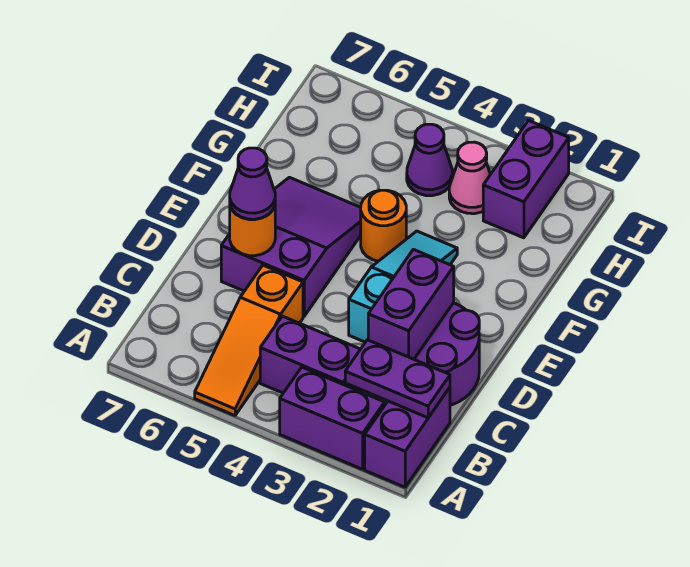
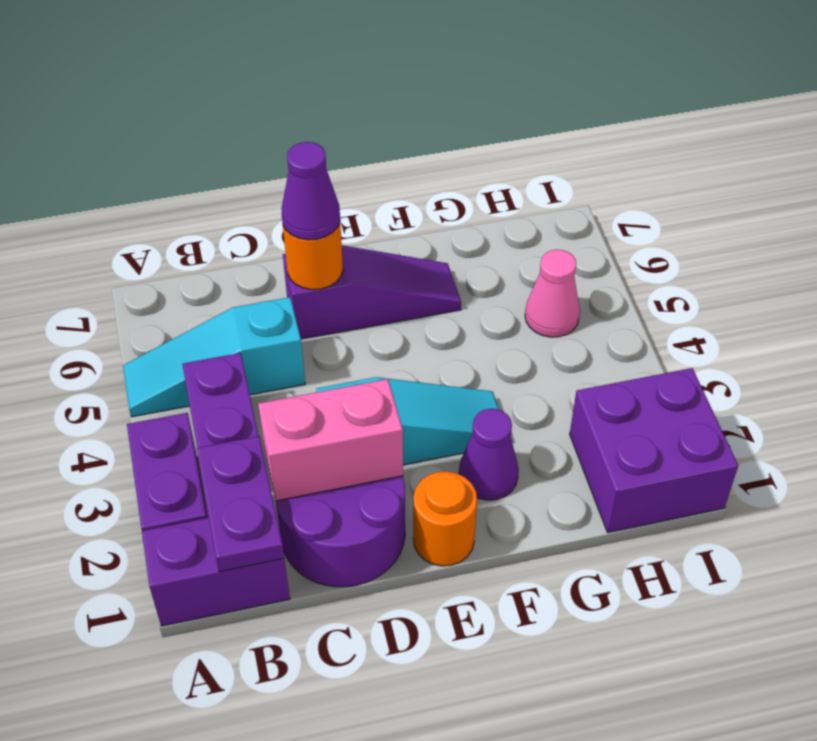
orange 1x3 slope [195,265,303,415] -> cyan 1x3 slope [123,297,305,417]
purple 1x2 brick [368,249,454,359] -> pink 1x2 brick [258,379,403,501]
purple 2x3 slope [221,177,361,316] -> purple 1x3 slope [283,245,461,339]
orange 1x1 round brick [361,190,406,261] -> orange 1x1 round brick moved to [413,471,477,566]
purple 1x2 brick [483,121,569,238] -> purple 2x2 brick [570,368,738,532]
pink 1x1 cone [449,142,491,214] -> pink 1x1 cone moved to [525,250,580,337]
purple 1x1 cone [407,124,452,196] -> purple 1x1 cone moved to [459,409,519,500]

